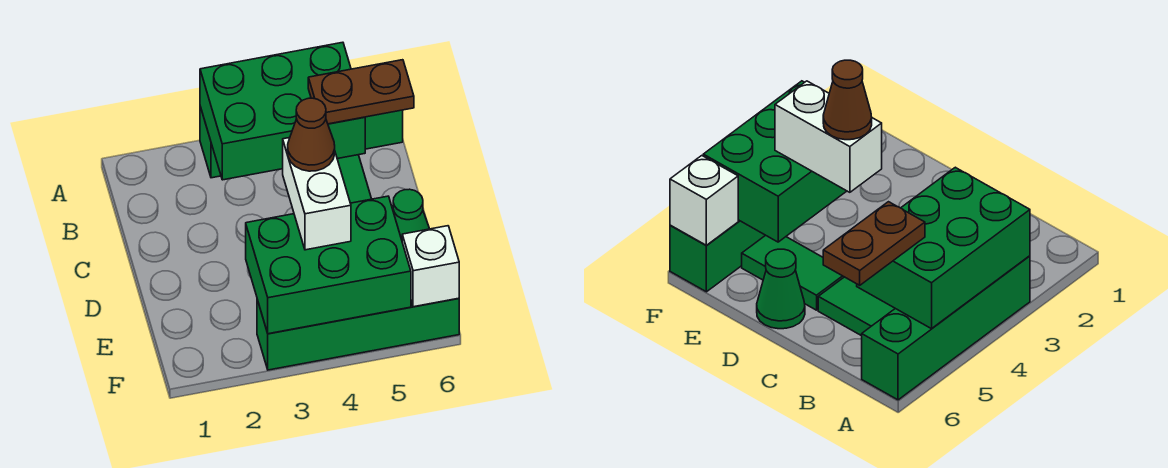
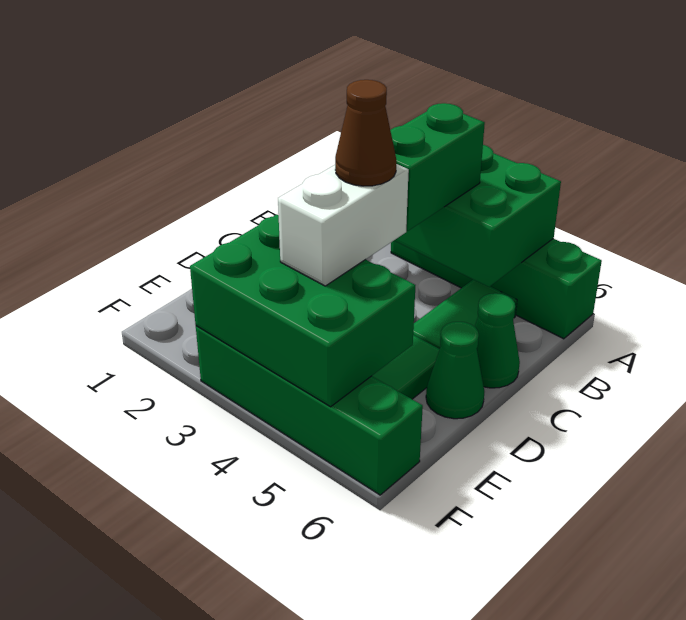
none -> green 1x2 brick [390,103,485,231]
brown 1x2 plate [308,60,414,124] -> none
none -> green 1x1 cone [475,293,520,388]
white 1x1 brick [402,226,459,307] -> none

